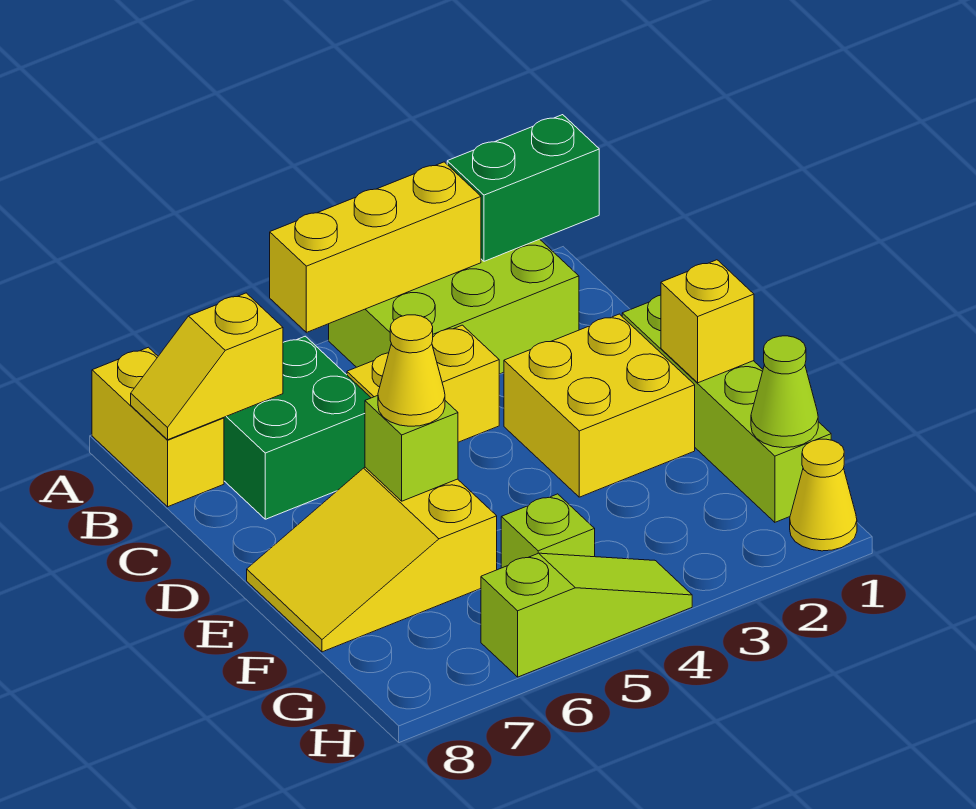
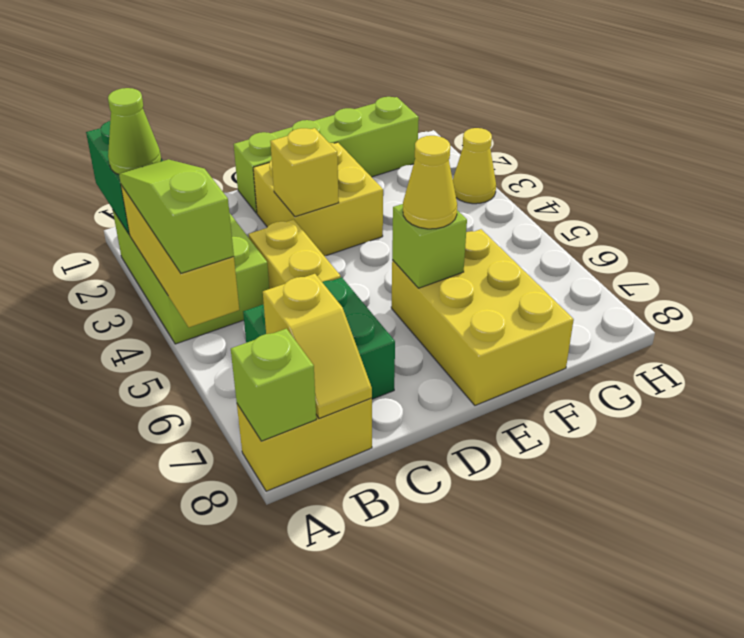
yellow 1x1 brick [661,260,754,383] -> yellow 1x1 brick moved to [270,128,339,217]
yellow 2x3 slope [247,467,497,652] -> yellow 2x3 brick [391,229,574,405]
lime 1x1 cone [751,336,818,448] -> lime 1x1 cone moved to [108,88,161,174]
lime 1x1 brick [501,494,595,568] -> lime 1x1 brick moved to [231,329,316,441]
yellow 1x1 cone [790,439,857,551] -> yellow 1x1 cone moved to [453,128,496,204]
lime 1x3 slope [481,553,692,677] -> lime 1x3 slope moved to [119,159,234,273]

